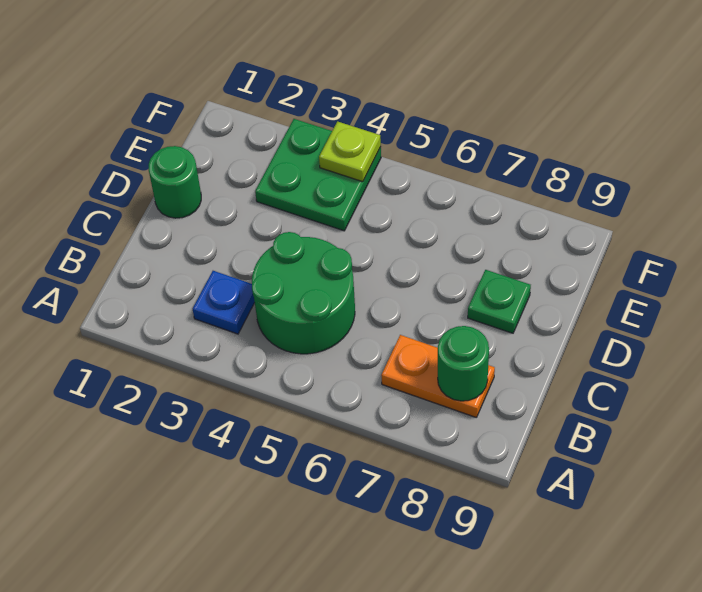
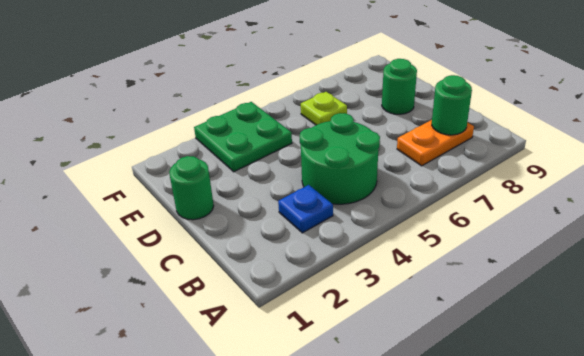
green 1x1 plate [468,270,531,333] -> green 1x1 round brick [382,59,417,114]
lime 1x1 plate [319,121,381,182] -> lime 1x1 plate moved to [301,92,347,125]

